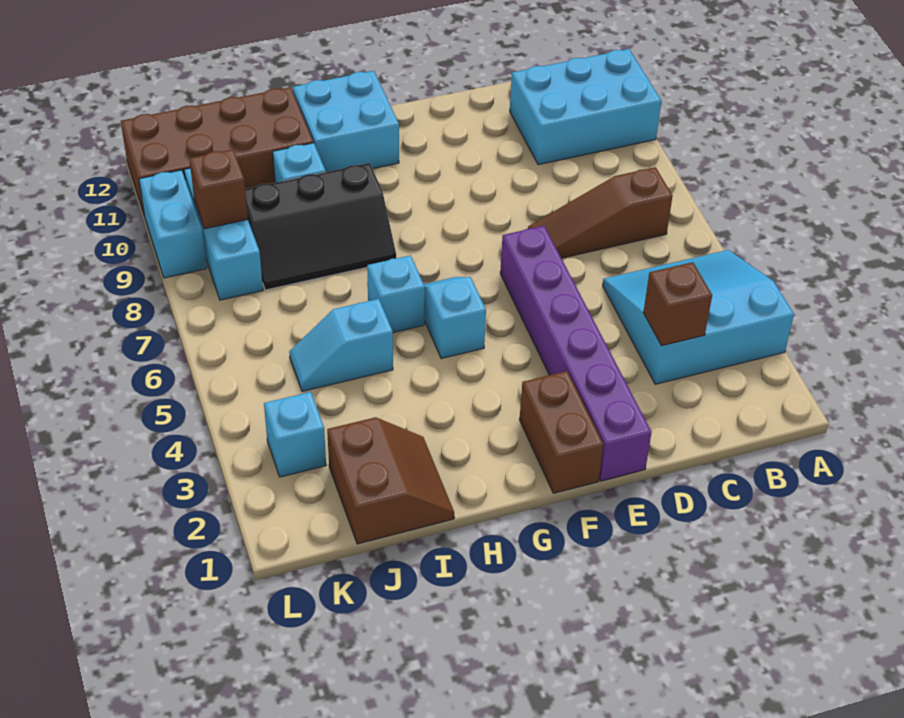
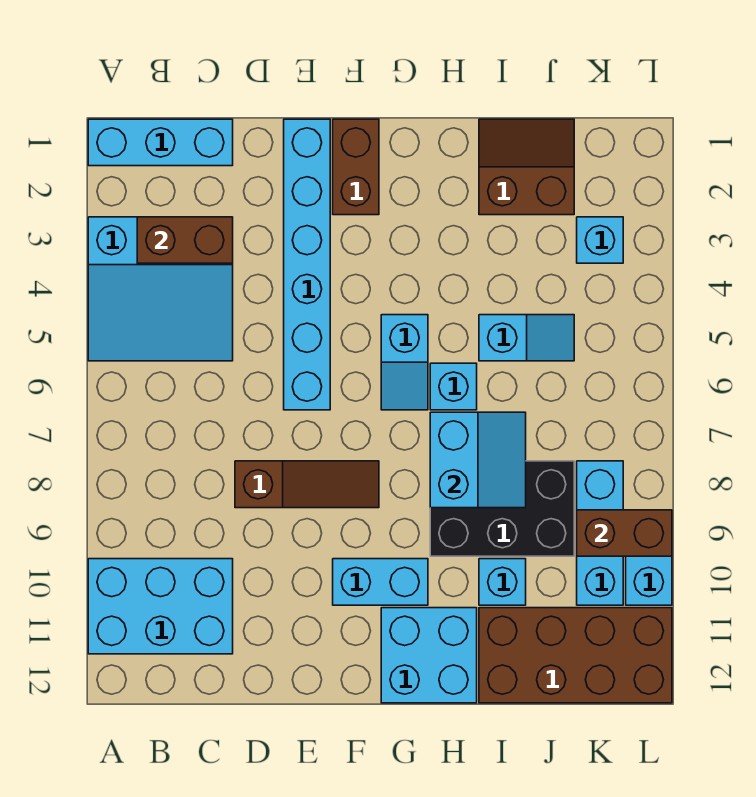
none -> cyan 1x3 brick [88,119,233,166]
brown 1x3 slope [528,167,672,258] -> brown 1x3 slope moved to [235,461,379,508]
brown 1x1 brick [643,262,712,346] -> brown 1x2 brick [137,217,233,263]
purple 1x6 brick [500,226,652,481] -> cyan 1x6 brick [284,119,330,410]
none -> cyan 1x2 brick [333,559,428,605]
none -> cyan 2x2 slope [430,412,526,508]
black 2x3 slope [245,163,396,290] -> black 2x3 brick [430,461,574,556]
brown 2x2 slope [327,417,454,544] -> brown 2x2 slope turned to [479,119,574,215]
brown 1x1 brick [189,149,248,229] -> brown 1x2 brick [577,510,672,556]

